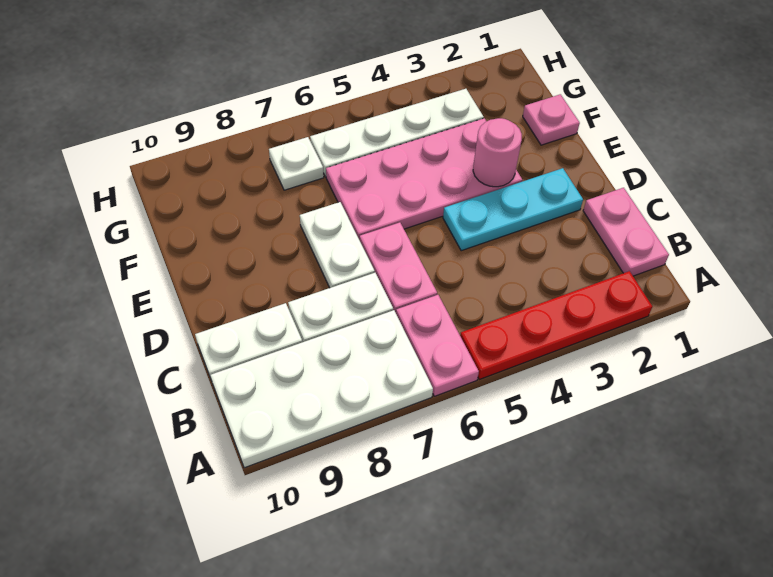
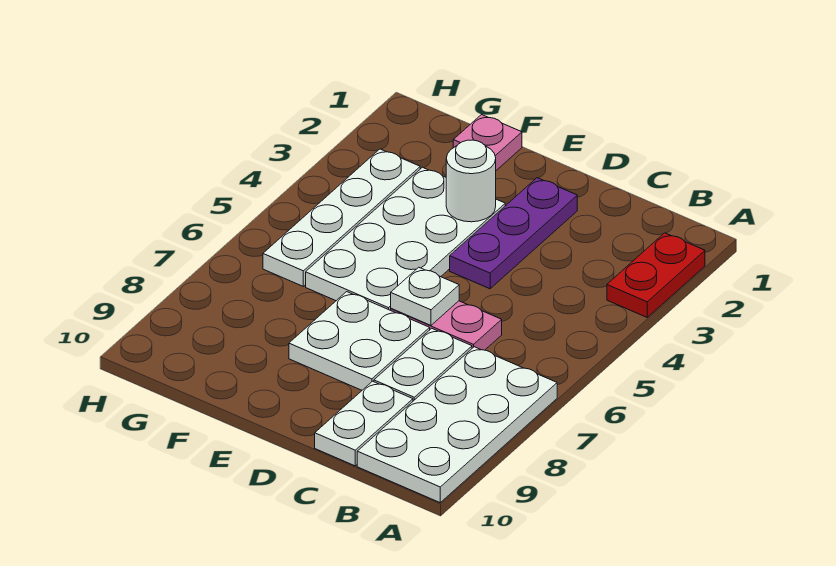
red 1x4 plate [460,271,652,379] -> red 1x2 plate [607,233,705,317]
pink 1x2 plate [396,295,479,396] -> none
pink 1x2 plate [583,188,669,276] -> none
cyan 1x3 plate [443,168,583,251] -> purple 1x3 plate [450,178,577,289]
white 1x2 plate [300,202,375,288] -> white 2x2 plate [289,292,430,390]
pink 2x4 plate [326,118,522,240] -> white 2x4 plate [306,167,506,310]
pink 1x1 round brick [473,118,522,187] -> white 1x1 round brick [446,140,496,222]
white 1x1 plate [269,137,324,190] -> white 1x1 plate moved to [391,267,459,325]

